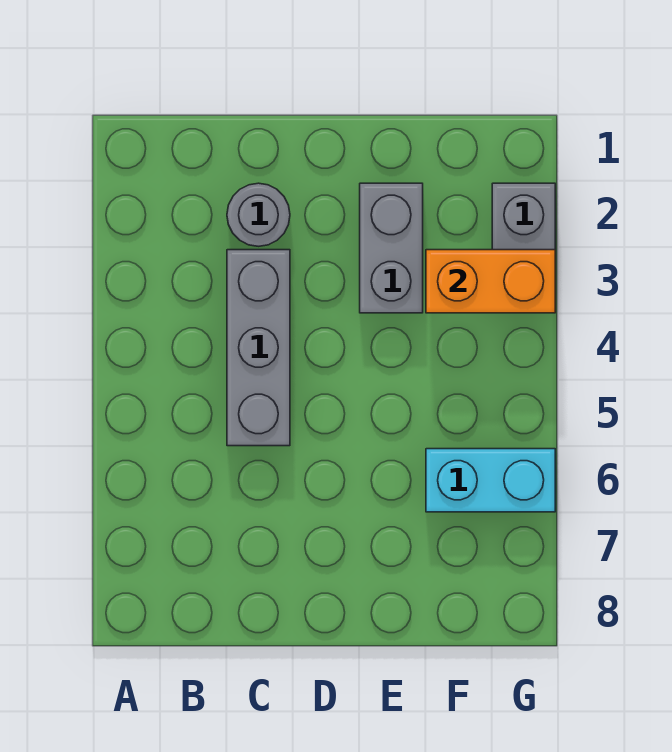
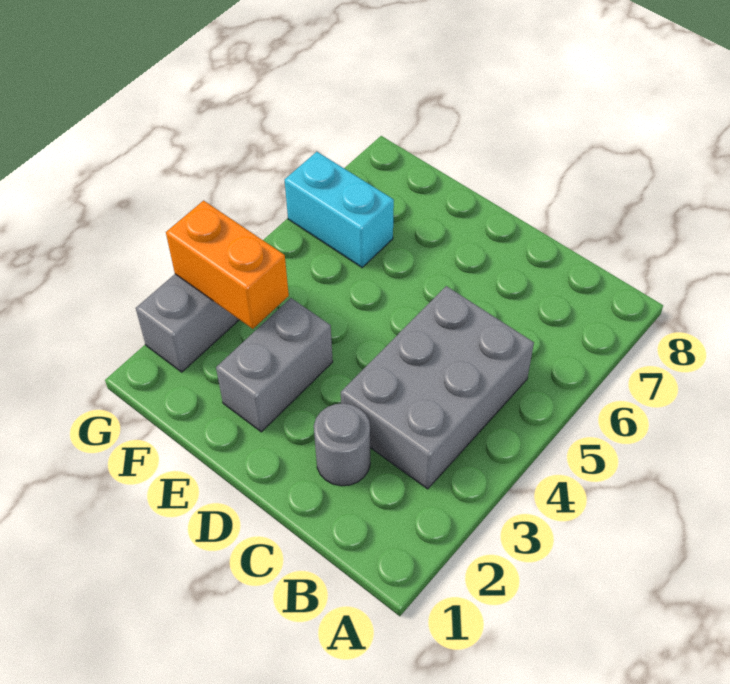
grey 1x3 brick [227,250,290,446] -> grey 2x3 brick [341,286,534,489]

